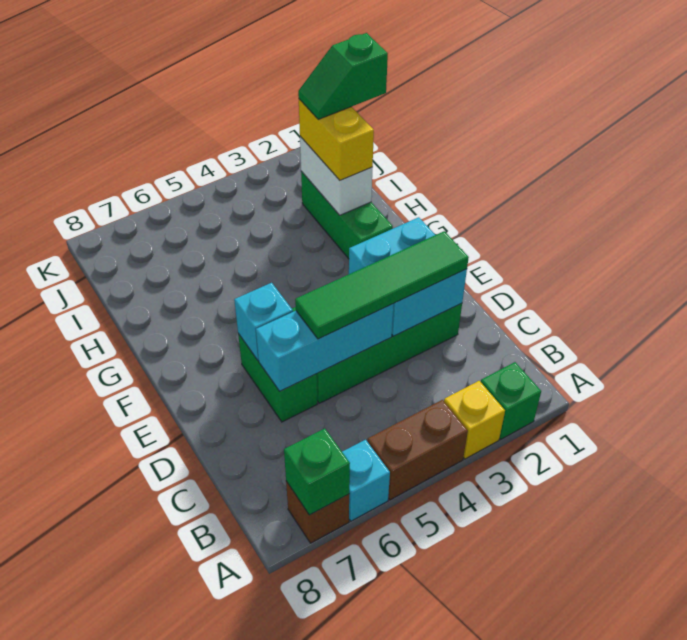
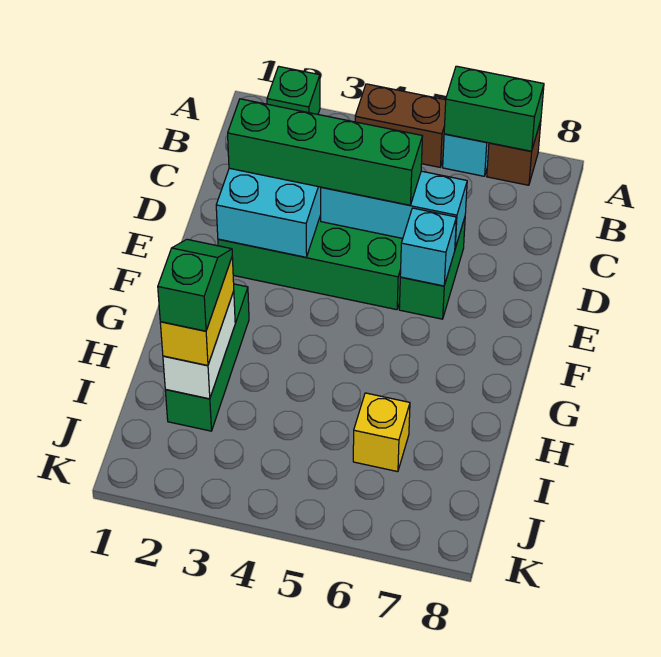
yellow 1x1 brick [444,381,505,459] -> yellow 1x1 brick moved to [353,393,410,472]
green 1x1 brick [284,428,350,515] -> green 1x2 brick [444,66,544,151]
green 1x4 tile [295,231,469,339] -> green 1x4 brick [228,99,422,205]
green 1x2 slope [298,33,388,119] -> green 1x2 slope turned to [158,239,232,331]

